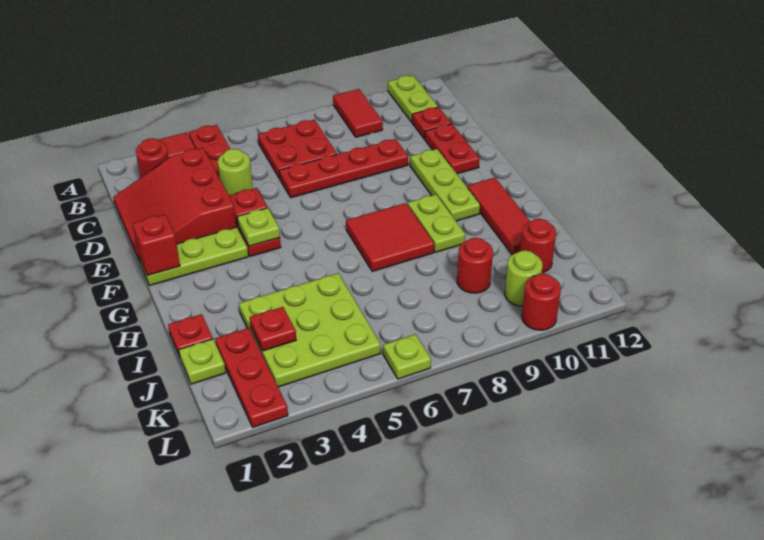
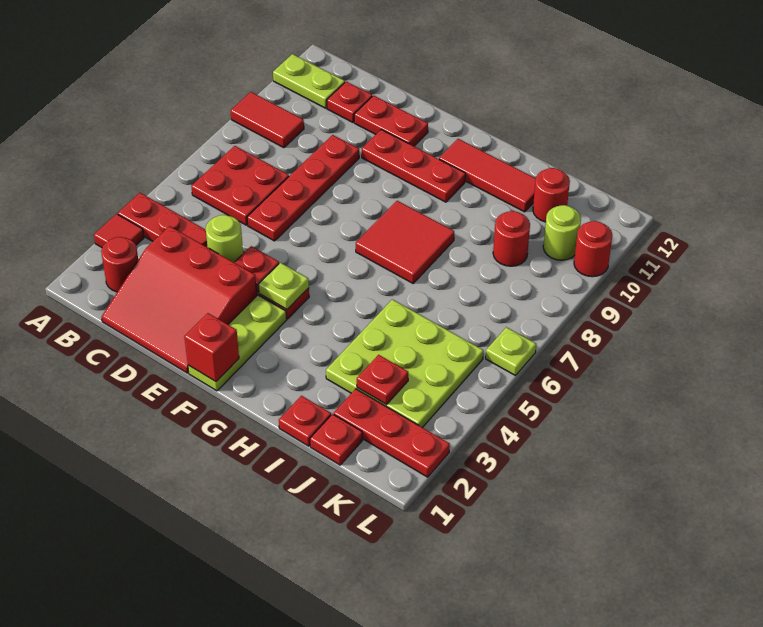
lime 1x3 plate [410,149,480,221] -> red 1x3 plate [362,129,466,202]
lime 1x2 plate [408,195,465,252] -> none
lime 1x1 plate [179,339,226,384] -> red 1x1 plate [310,414,363,465]

